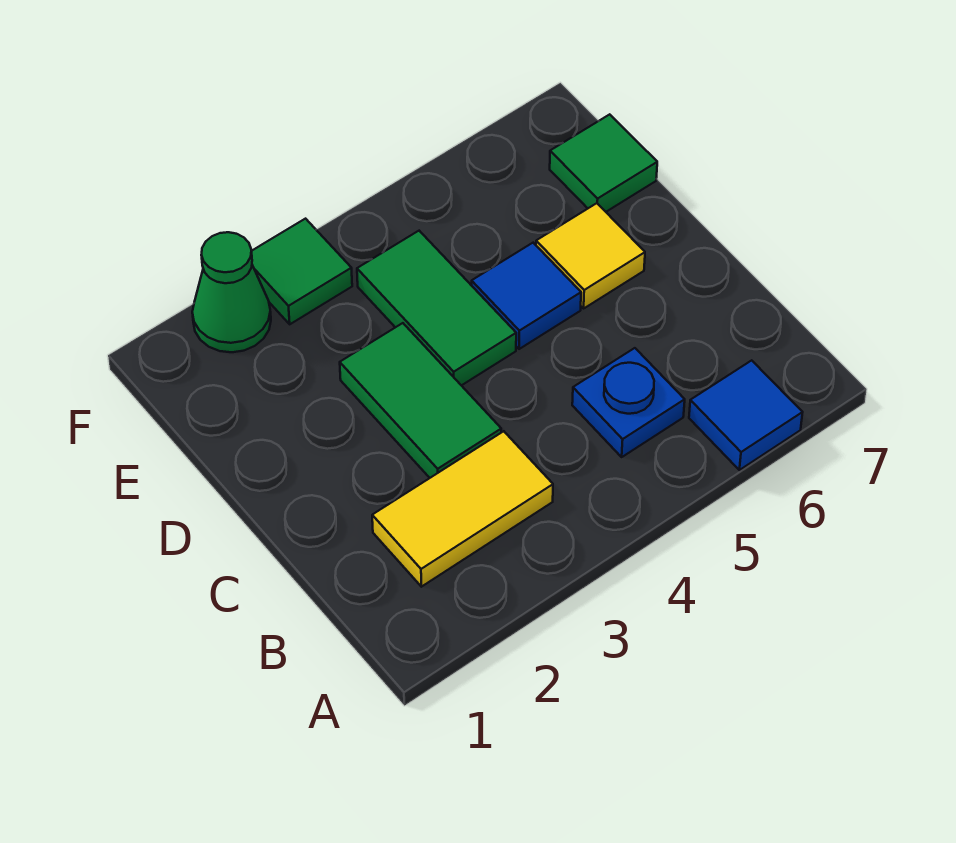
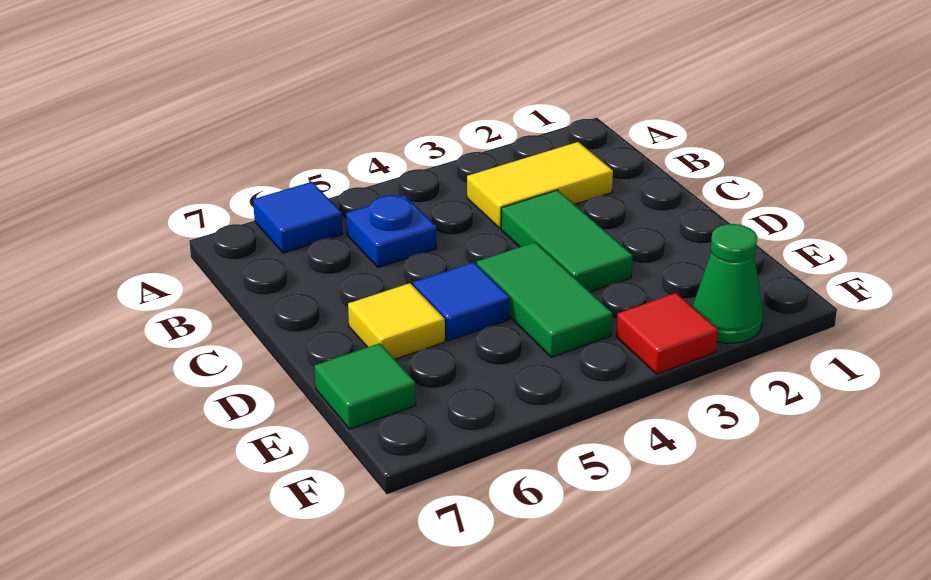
green 1x1 tile [252,219,352,324] -> red 1x1 tile [616,293,718,374]

